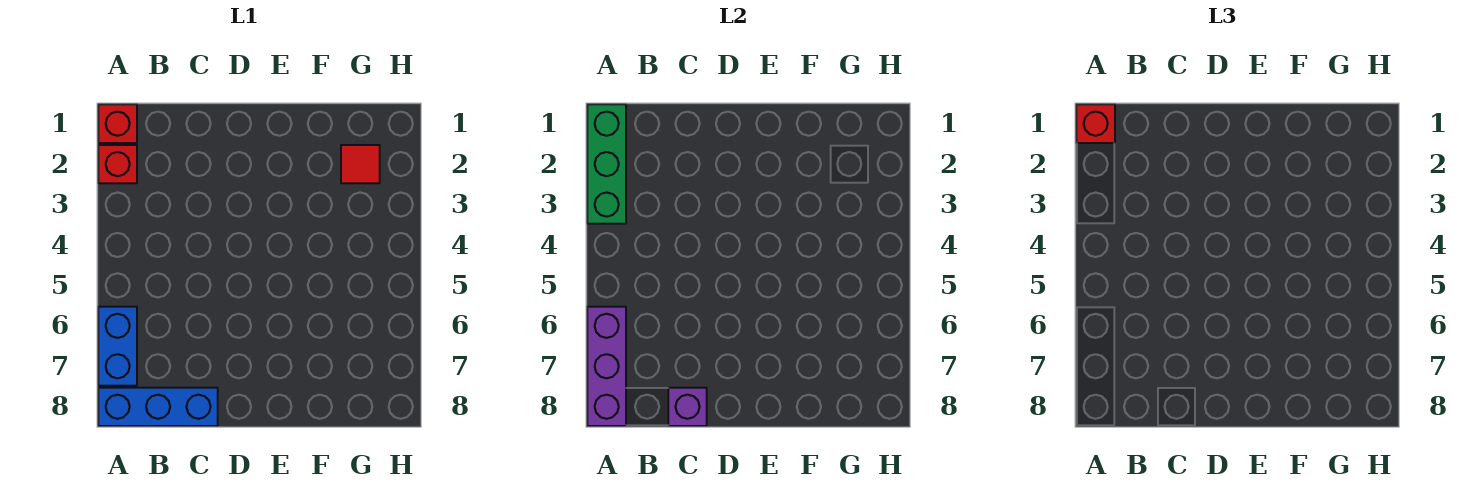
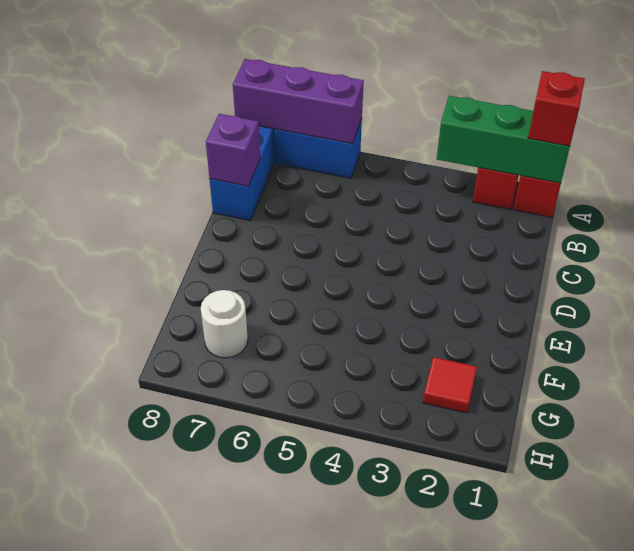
none -> white 1x1 round brick [201,290,248,358]

